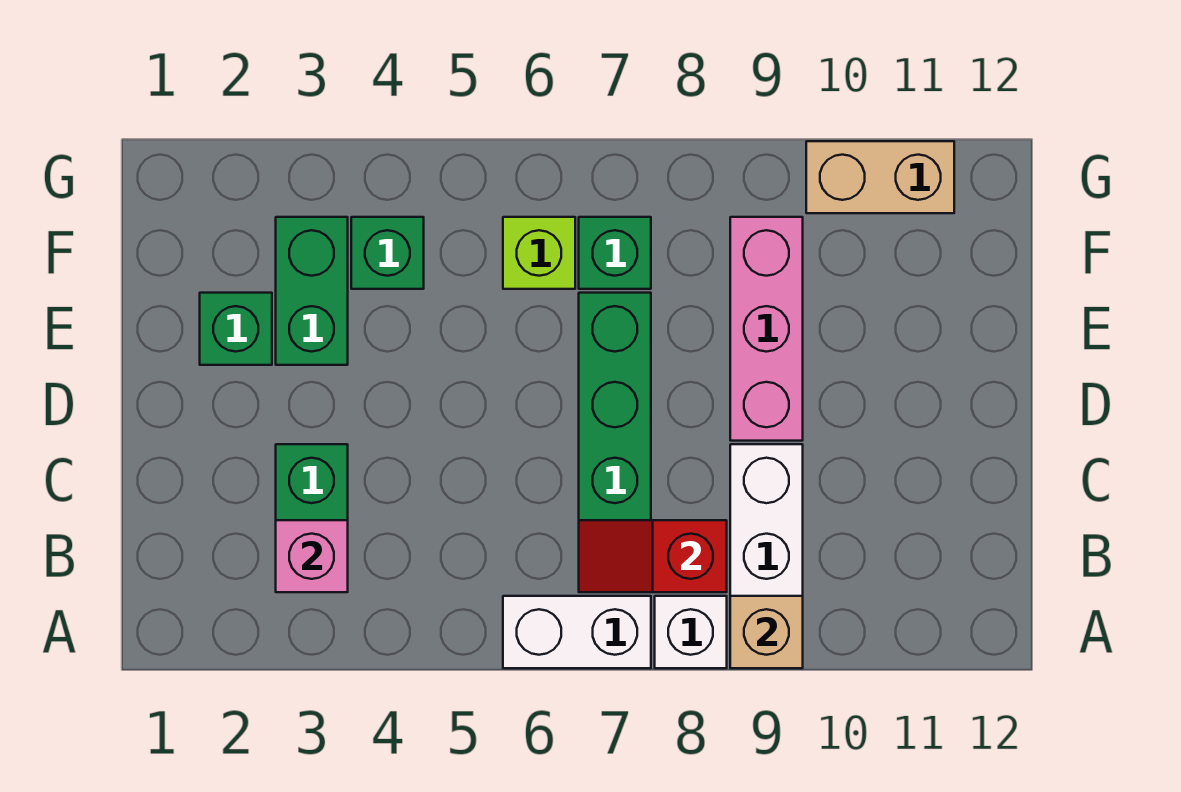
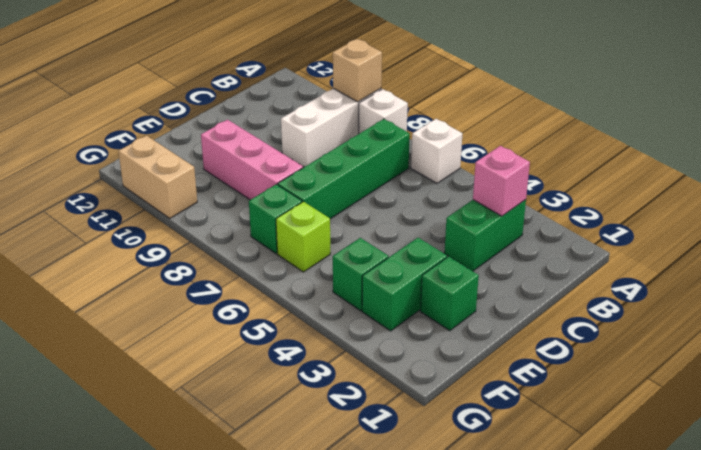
white 1x2 brick [503,596,651,668] -> white 1x1 brick [411,119,462,183]
red 1x2 slope [579,520,727,592] -> none
pink 1x3 brick [730,217,803,441] -> pink 1x3 brick turned to [201,120,303,200]

